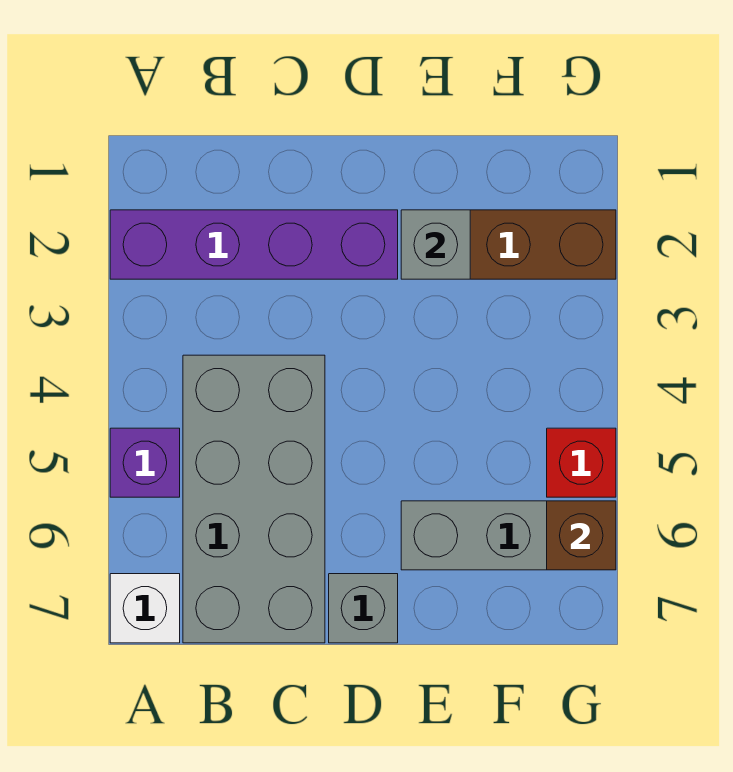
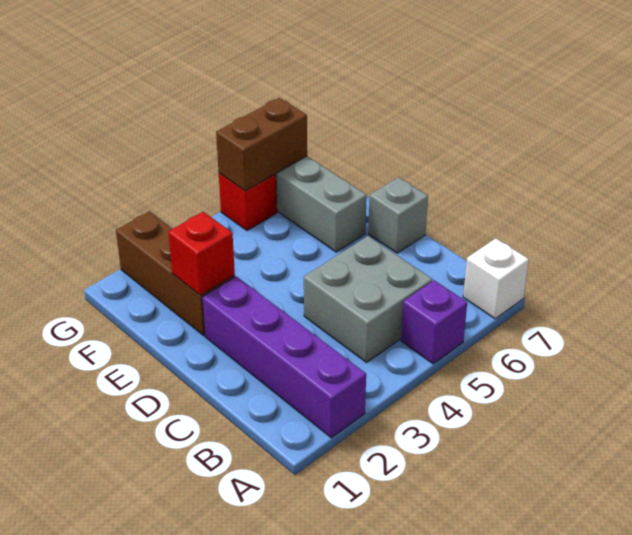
grey 2x4 brick [183,355,325,643] -> grey 2x2 brick [304,236,433,362]
grey 1x1 brick [401,210,470,279] -> red 1x1 brick [168,212,235,295]
brown 1x1 brick [547,501,616,570] -> brown 1x2 brick [216,98,307,191]

